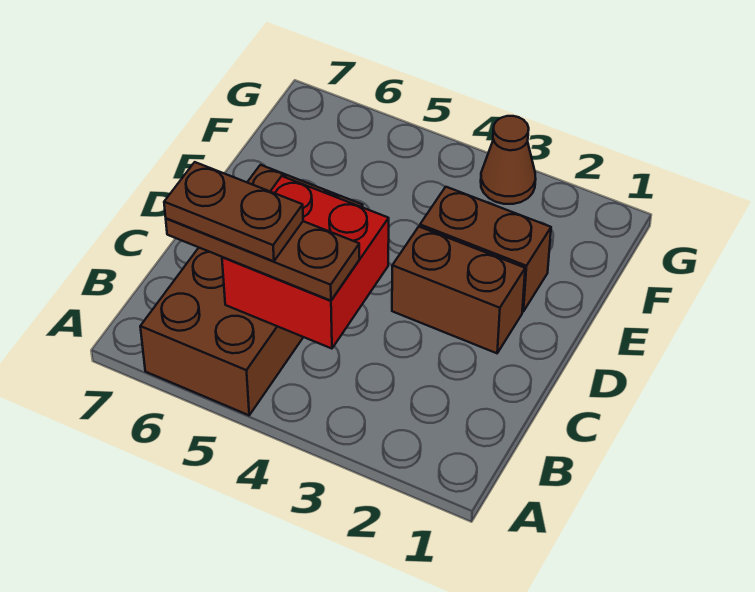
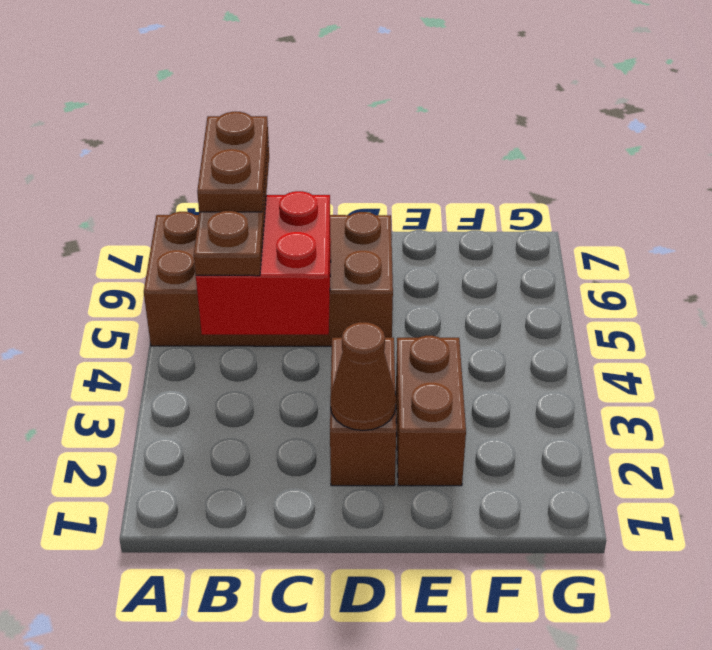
brown 1x1 cone [481,116,536,204] -> brown 1x1 cone moved to [330,322,396,430]

